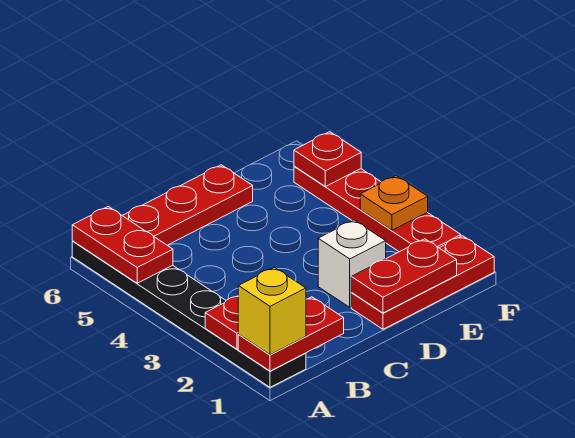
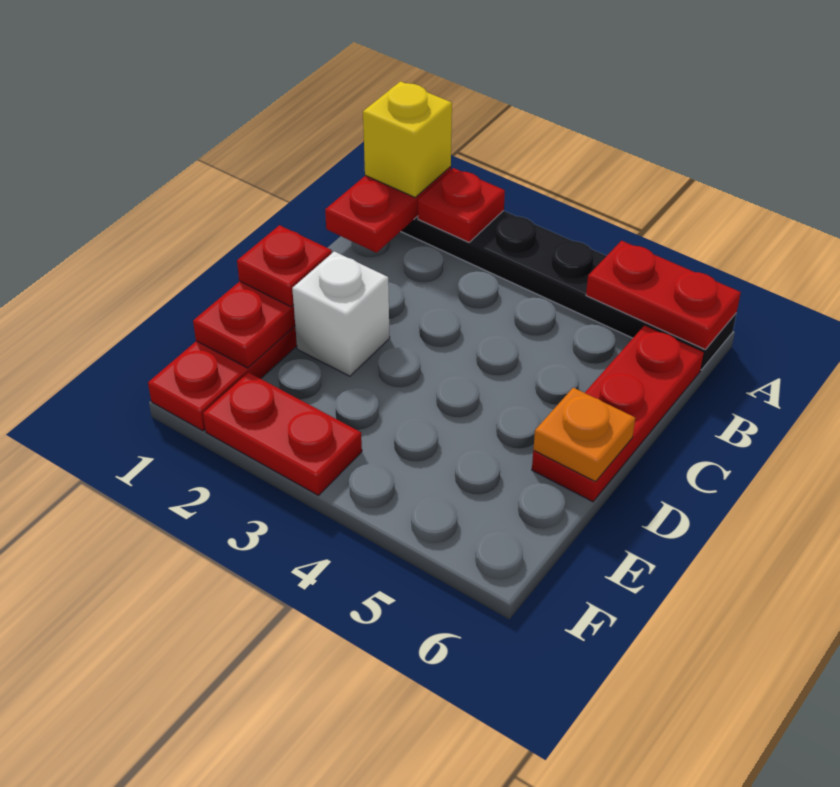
red 1x4 plate [294,166,461,252] -> red 1x2 plate [203,372,362,495]
orange 1x1 plate [360,176,428,230] -> orange 1x1 plate moved to [533,388,635,482]
red 1x1 plate [294,132,361,187] -> red 1x1 plate moved to [237,225,332,307]

